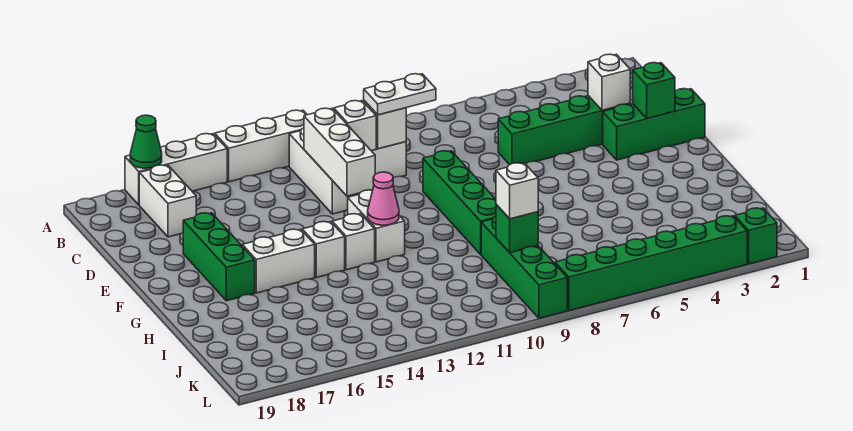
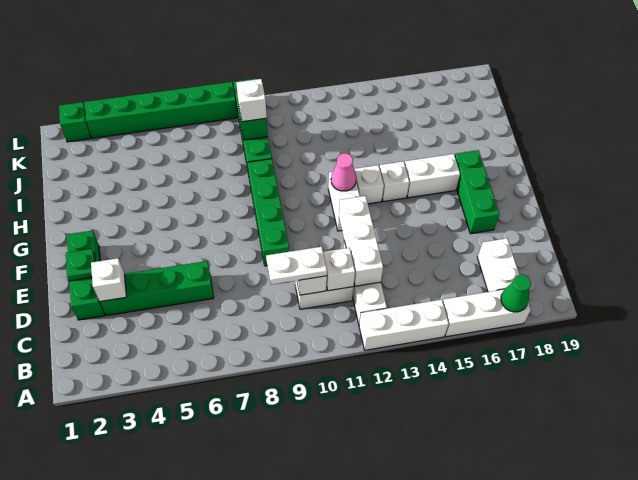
green 1x3 brick [603,89,705,160] -> green 1x3 brick turned to [67,231,105,320]
green 1x1 brick [633,63,675,118] -> green 1x1 plate [66,249,95,281]

